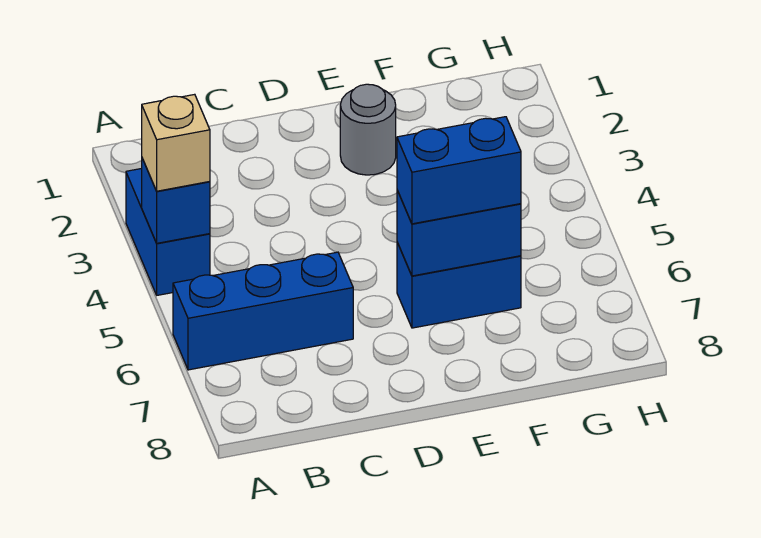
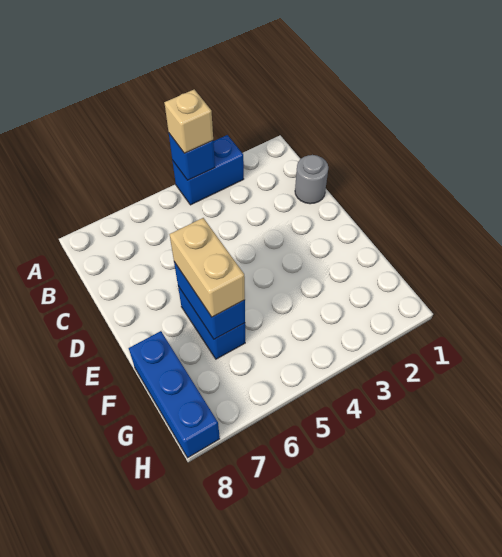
blue 1x3 brick [173,252,353,370] -> blue 1x3 brick moved to [129,331,220,458]
grey 1x1 round brick [340,84,396,175] -> grey 1x1 round brick moved to [295,155,328,204]
blue 1x2 brick [397,117,521,224] -> tan 1x2 brick [170,218,245,317]

